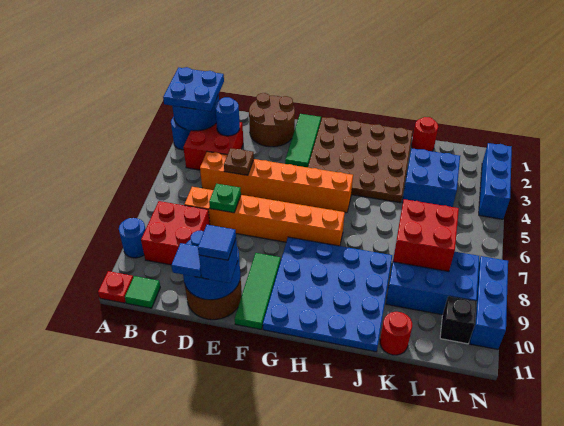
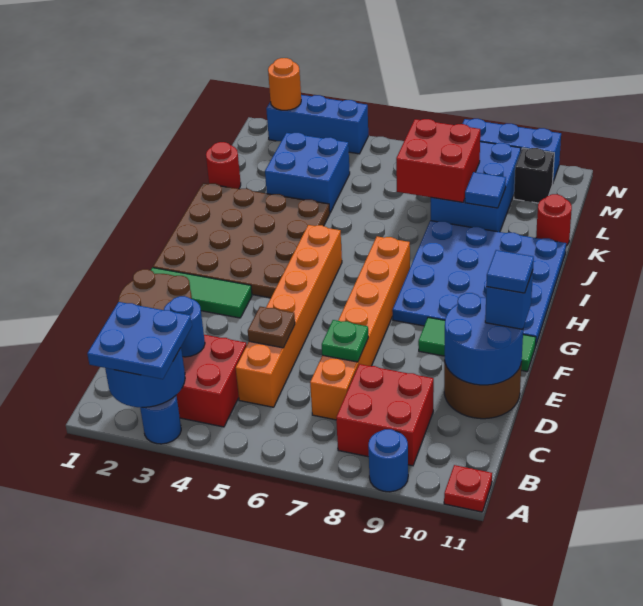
green 1x1 tile [125,276,160,308] -> none
blue 1x1 tile [171,243,201,278] -> blue 1x1 tile moved to [465,172,506,208]
none -> orange 1x1 round brick [268,58,301,110]

